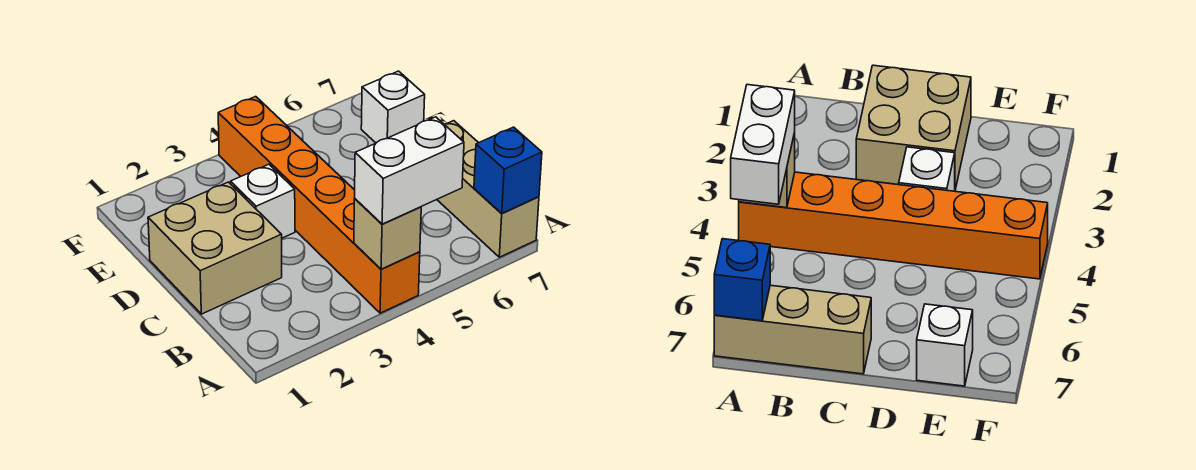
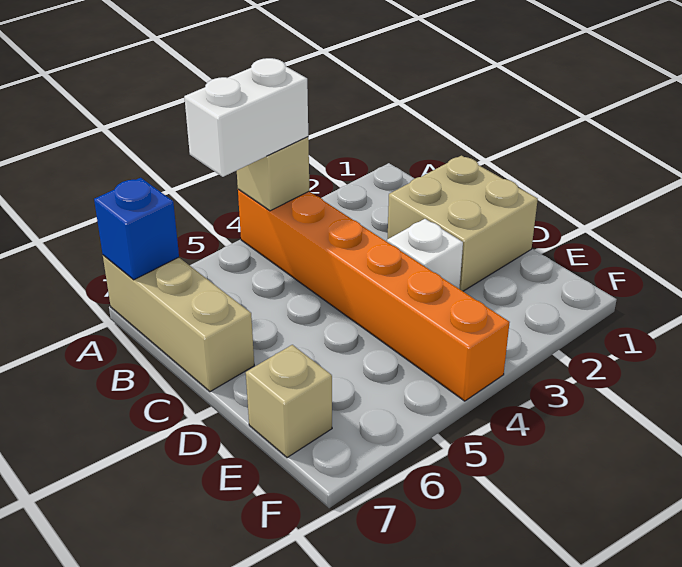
white 1x1 brick [361,71,425,143] -> tan 1x1 brick [246,345,332,458]

